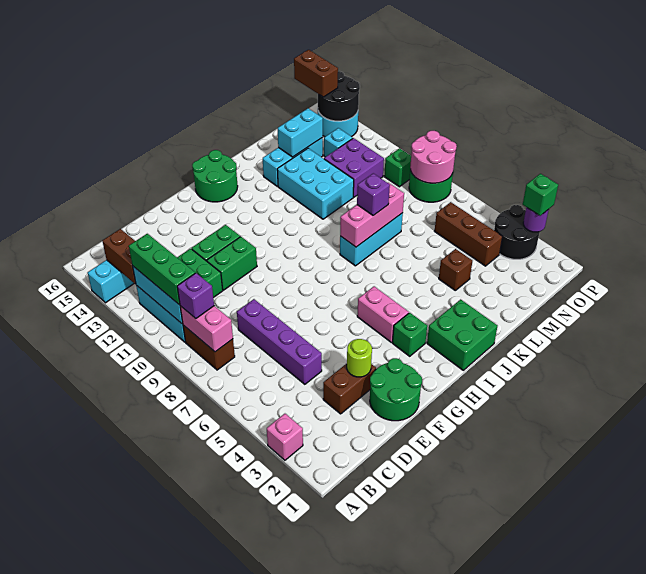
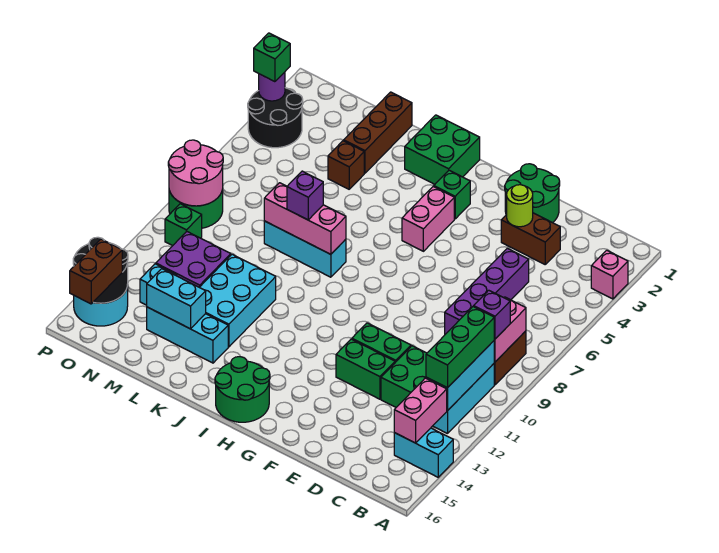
brown 1x2 brick [102,229,136,284] -> pink 1x2 brick [394,378,447,443]
brown 1x3 brick [435,202,502,266] -> brown 1x3 brick moved to [344,92,412,173]

